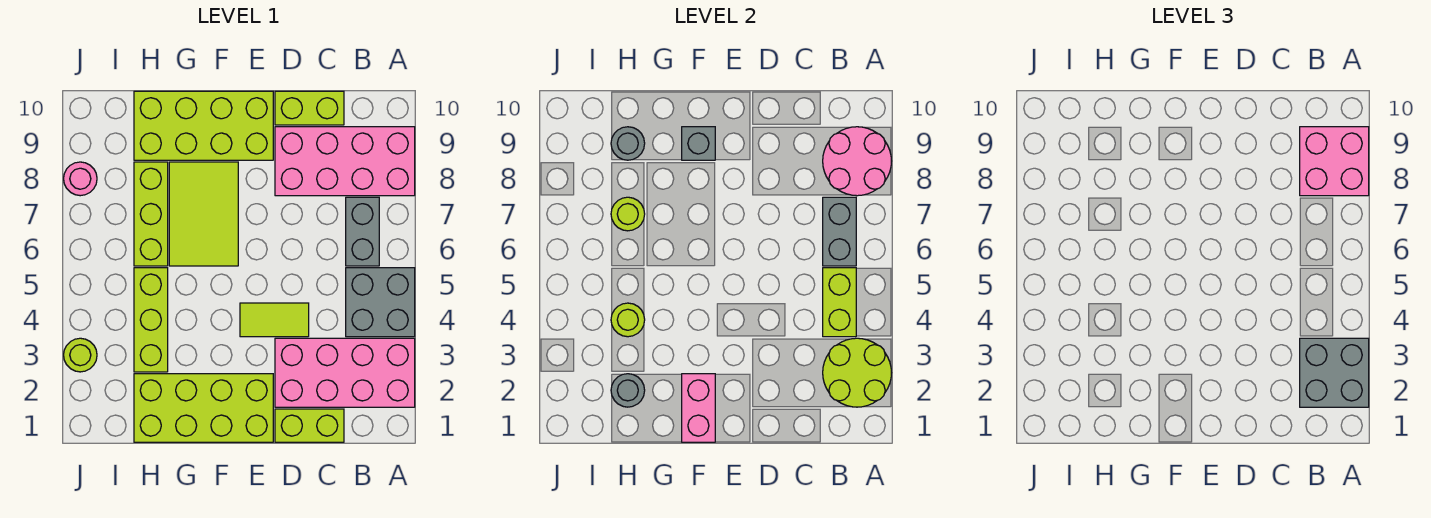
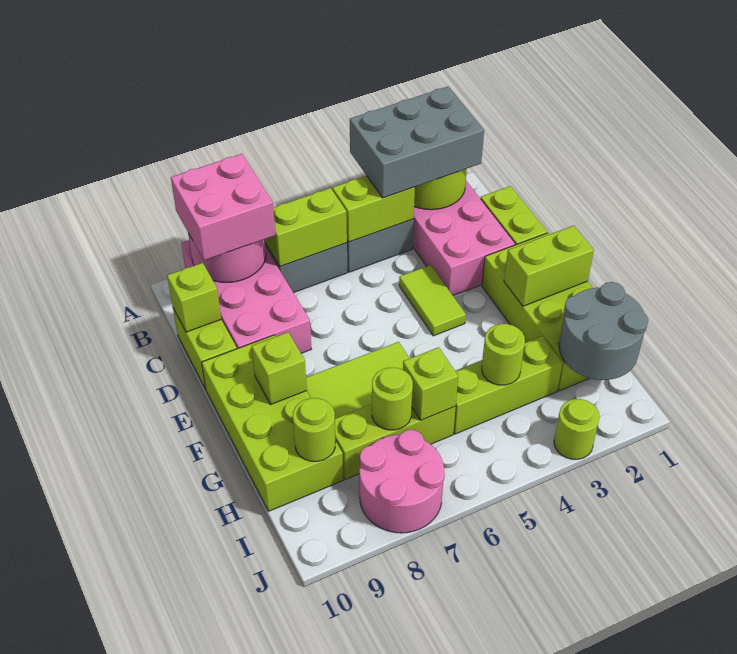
grey 2x2 brick [1300,338,1369,407] -> grey 2x3 brick [350,87,484,198]
grey 1x2 brick [823,197,856,266] -> lime 1x2 brick [265,188,347,267]
none -> lime 1x1 brick [167,263,221,332]
pink 1x2 brick [682,374,715,442] -> lime 1x2 brick [504,226,594,306]
grey 1x1 brick [682,127,715,160] -> lime 1x1 brick [252,332,307,404]
grey 1x1 round brick [611,374,645,407] -> grey 2x2 round brick [559,282,648,380]
none -> lime 1x1 brick [403,347,458,420]
grey 1x1 round brick [611,127,645,160] -> lime 1x1 round brick [293,398,336,461]
pink 1x1 round brick [64,162,97,196] -> pink 2x2 round brick [359,430,445,533]

